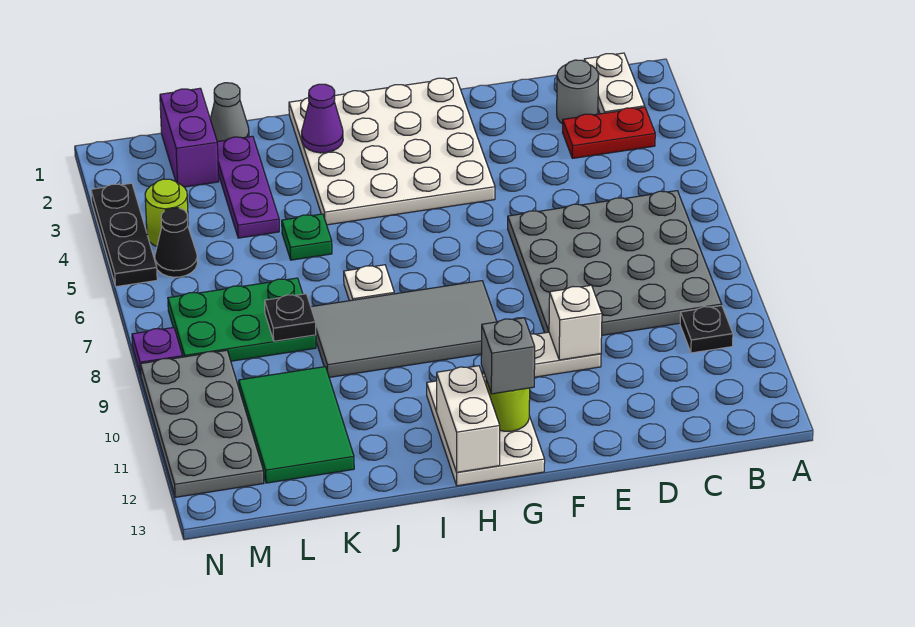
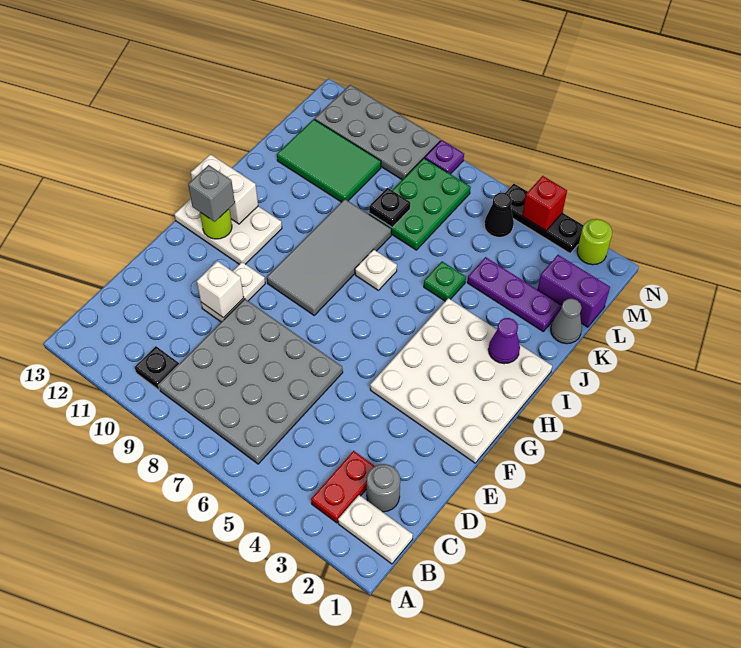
lime 1x1 round brick [145,179,188,246] -> lime 1x1 round brick moved to [577,219,612,265]
none -> red 1x1 brick [522,176,567,231]

